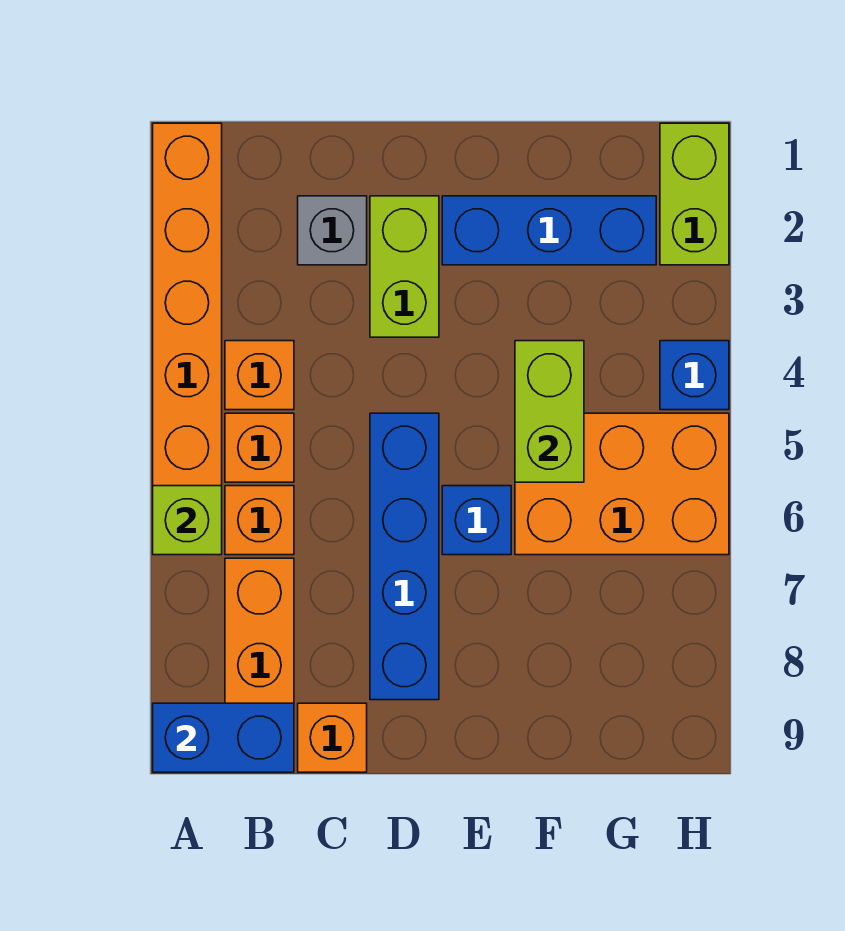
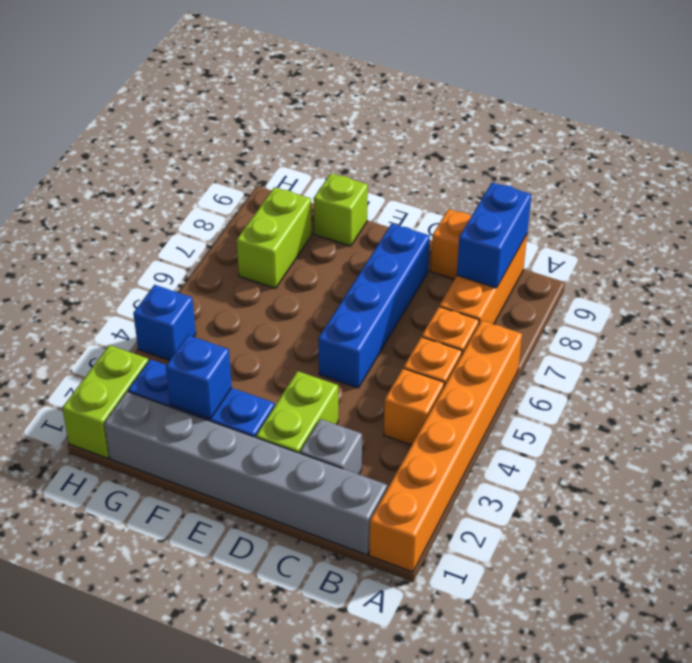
lime 1x1 brick [153,486,222,555] -> lime 1x1 brick moved to [314,173,368,246]
blue 1x2 brick [153,703,294,772] -> blue 1x2 brick turned to [457,182,531,288]
none -> grey 1x6 brick [104,392,387,555]
blue 1x1 brick [442,486,511,555] -> blue 1x1 brick moved to [166,335,232,419]
lime 1x2 brick [515,341,584,482] -> lime 1x2 brick moved to [237,187,312,288]
orange 2x3 brick [515,413,729,555] -> none

